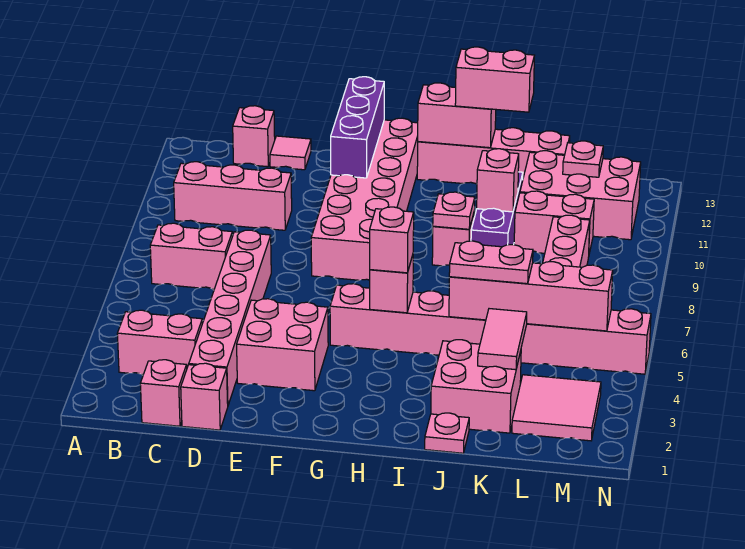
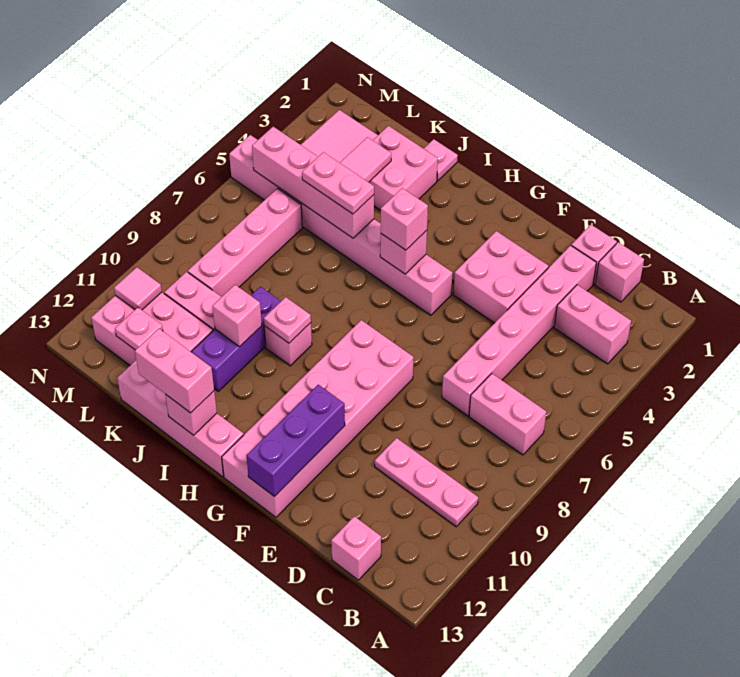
pink 1x3 brick [174,162,292,230] -> pink 1x3 plate [375,438,478,527]
pink 1x1 tile [270,136,311,170] -> pink 1x1 tile moved to [114,267,162,310]
pink 1x2 brick [418,83,496,148] -> pink 1x1 brick [165,391,217,435]

